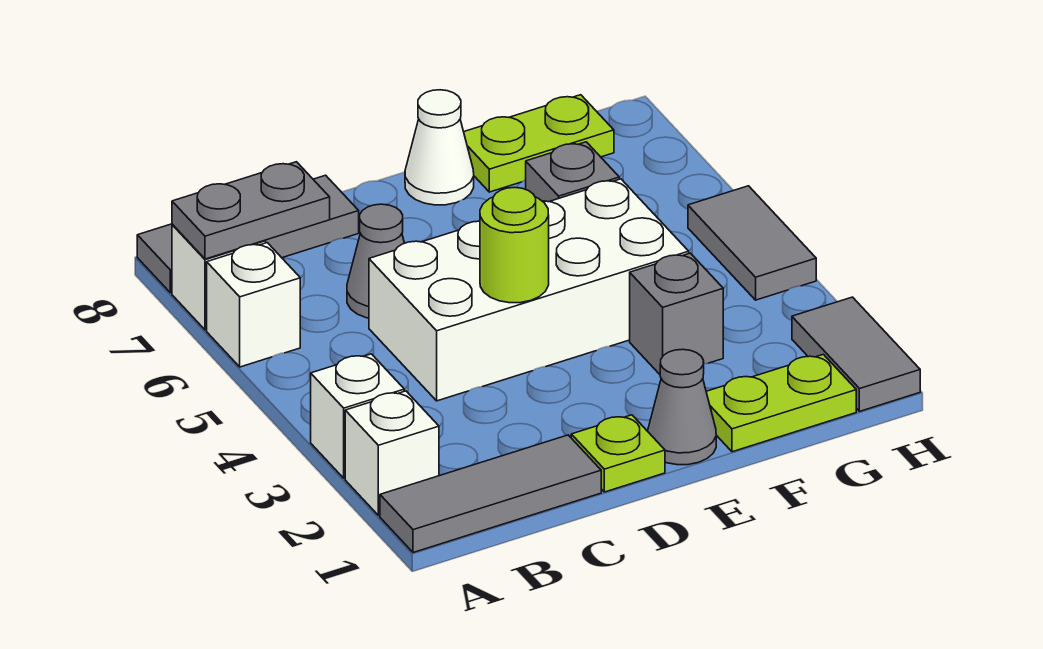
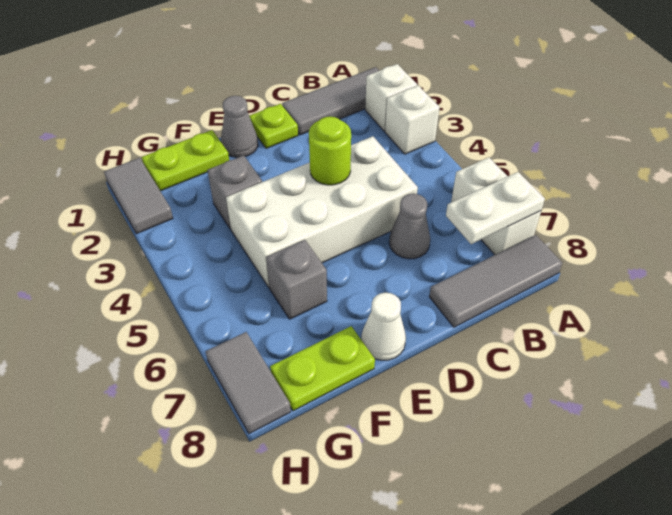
grey 1x2 plate [172,162,330,259] -> white 1x2 plate [446,172,545,244]
grey 1x2 tile [688,186,816,300] -> grey 1x2 tile moved to [205,332,291,434]

